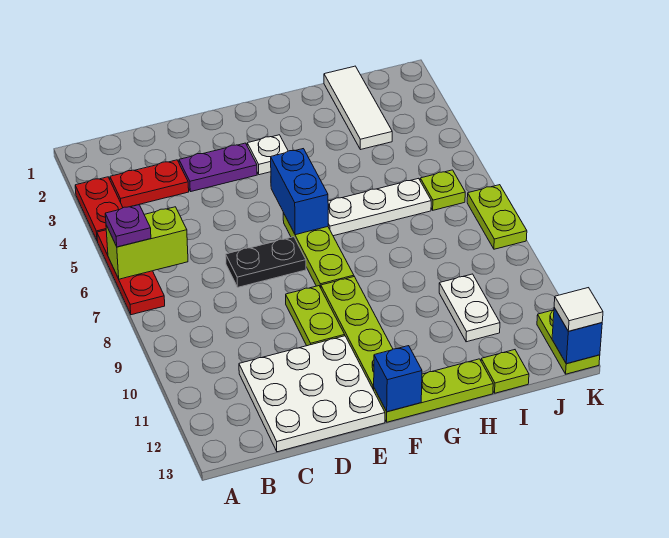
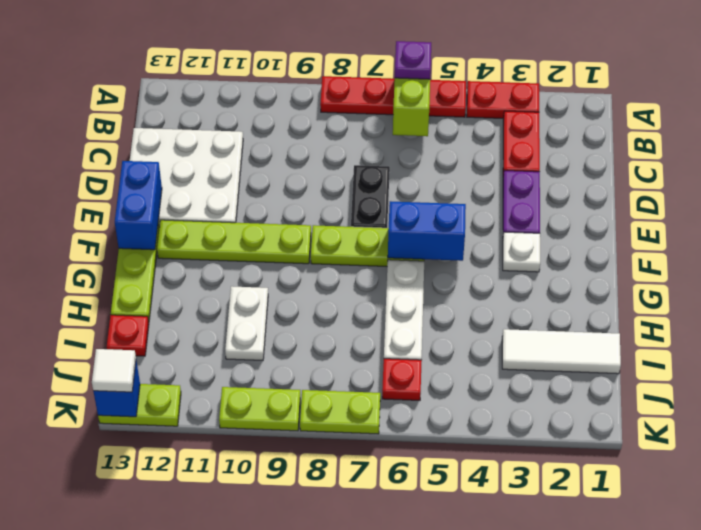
red 1x3 plate [97,230,165,315] -> red 1x4 plate [320,76,466,117]
lime 1x2 plate [286,286,345,346] -> lime 1x2 plate moved to [219,387,300,431]
blue 1x1 brick [374,346,422,412] -> blue 1x2 brick [115,161,162,250]
white 1x2 plate [439,274,500,342] -> white 1x2 plate turned to [225,286,268,360]
lime 1x1 plate [481,350,529,393] -> red 1x1 plate [107,315,149,356]
lime 1x1 plate [420,170,465,210] -> red 1x1 plate [382,359,422,400]

